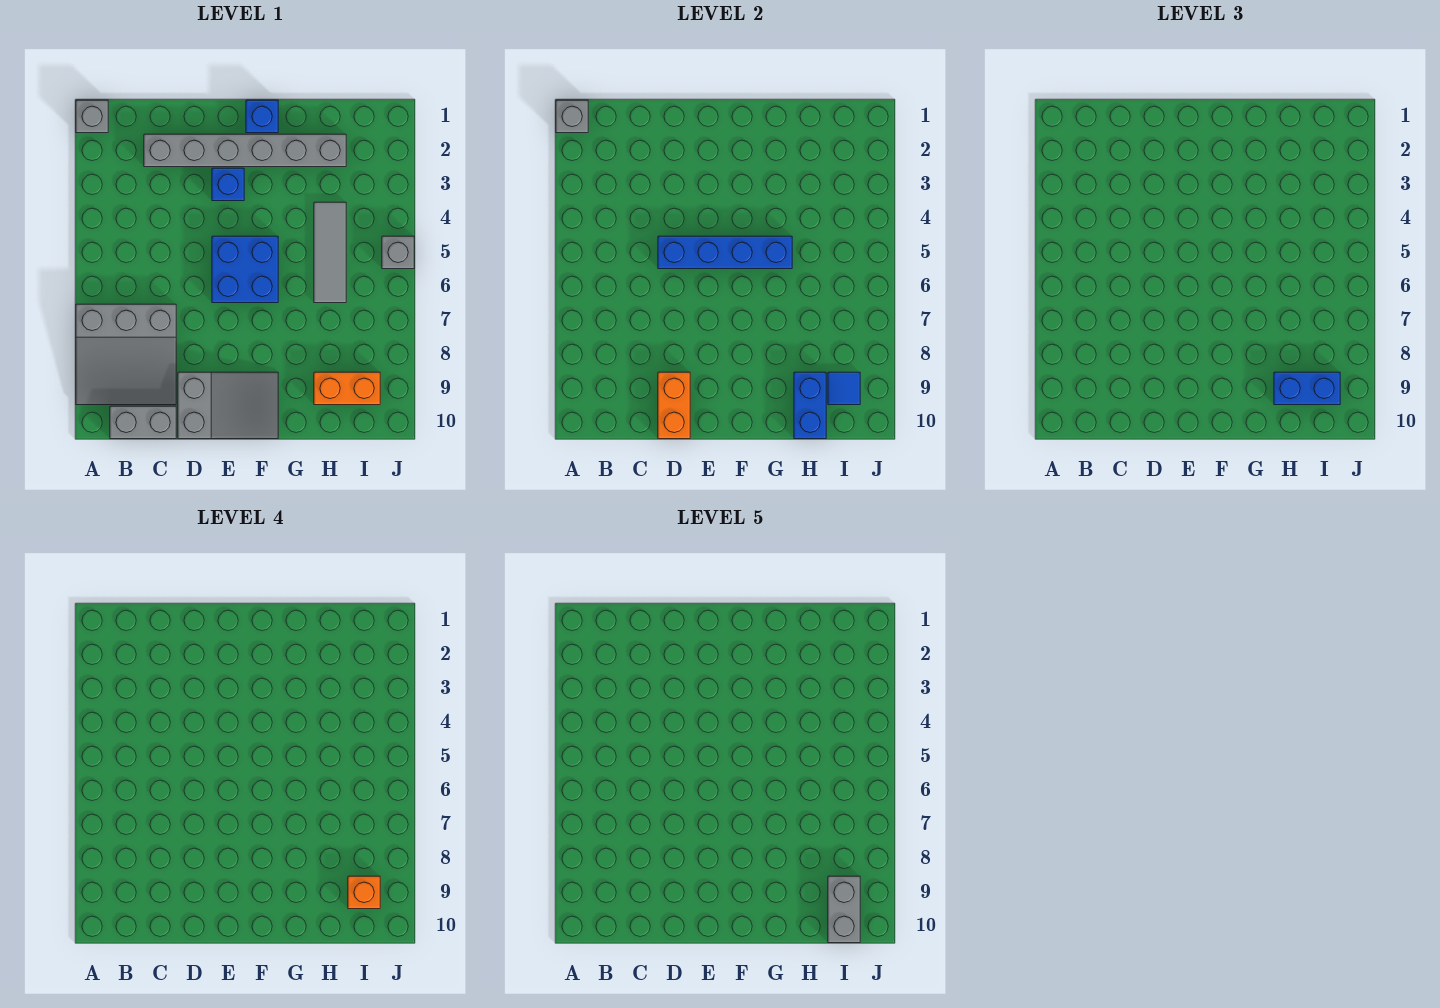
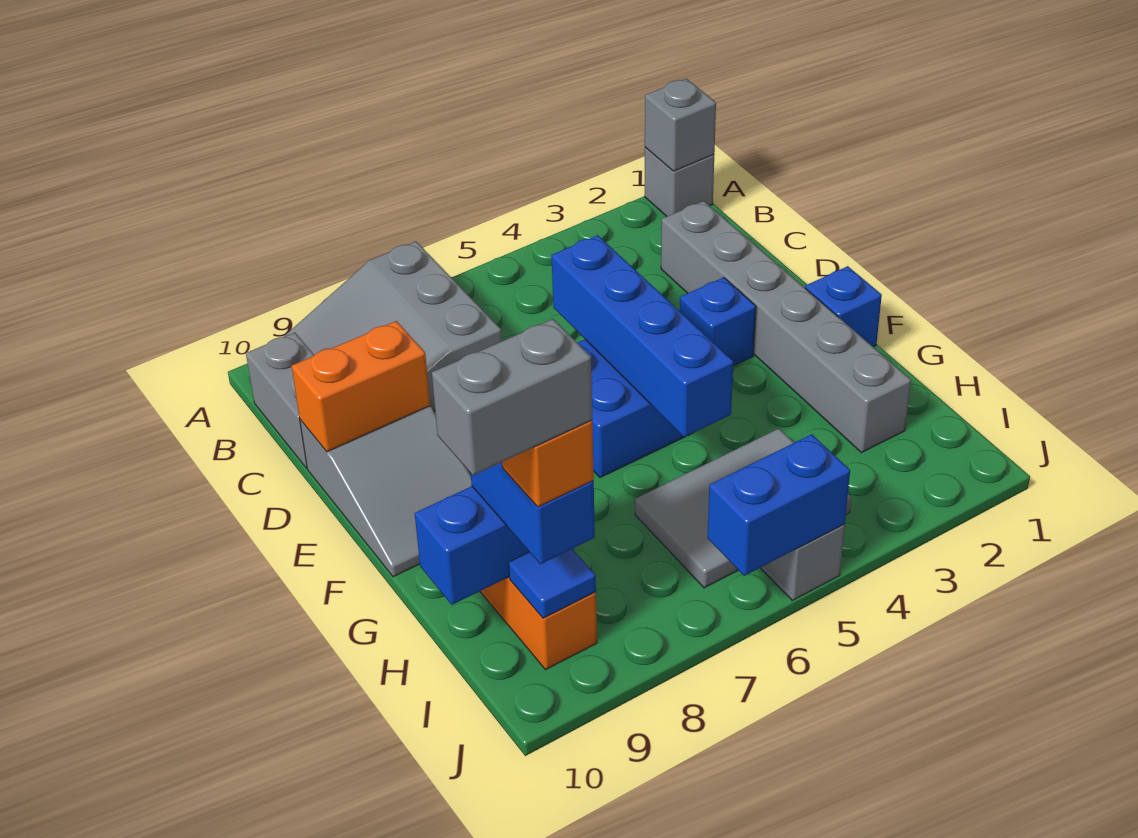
grey 1x3 tile [314,202,346,303] -> grey 2x3 tile [635,429,851,588]
none -> blue 1x2 brick [708,434,850,576]

